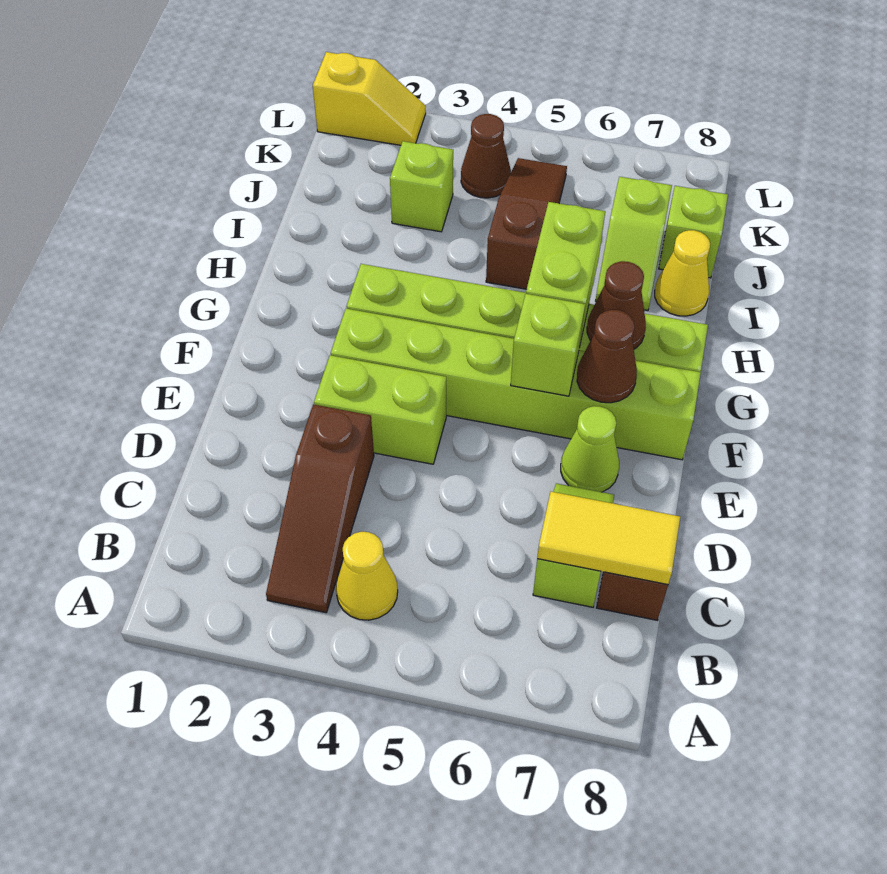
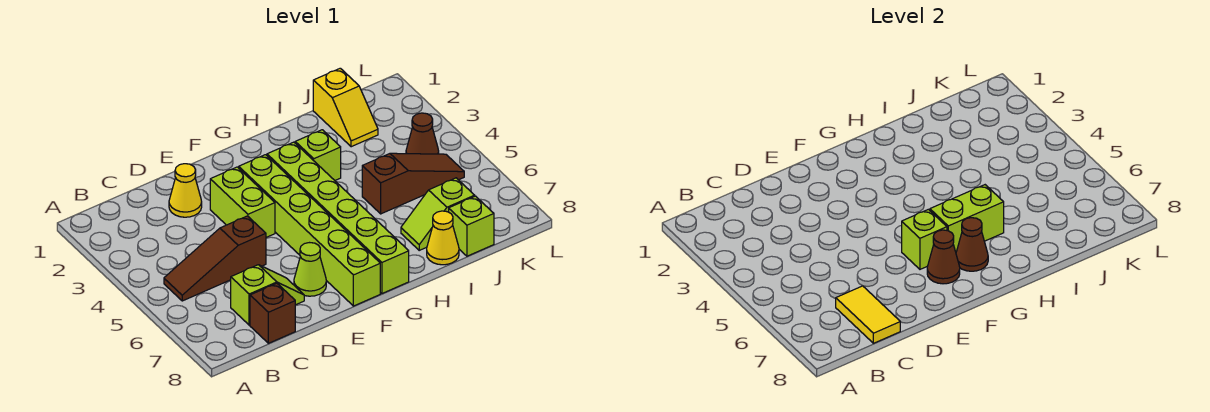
brown 1x3 slope [266,404,374,613] -> brown 1x3 slope moved to [164,216,266,301]
yellow 1x1 cone [336,532,398,620] -> yellow 1x1 cone moved to [169,164,202,217]
lime 1x1 brick [390,141,453,232] -> lime 1x1 brick moved to [295,130,341,180]
yellow 1x2 slope [313,52,426,145] -> yellow 1x2 slope moved to [313,68,378,147]

